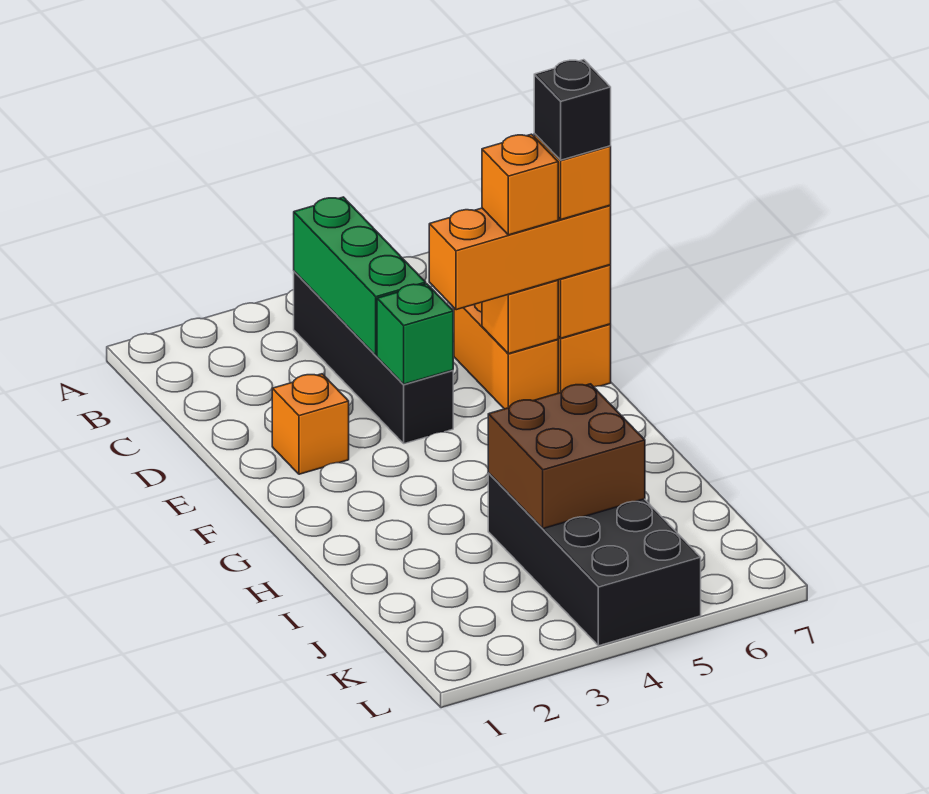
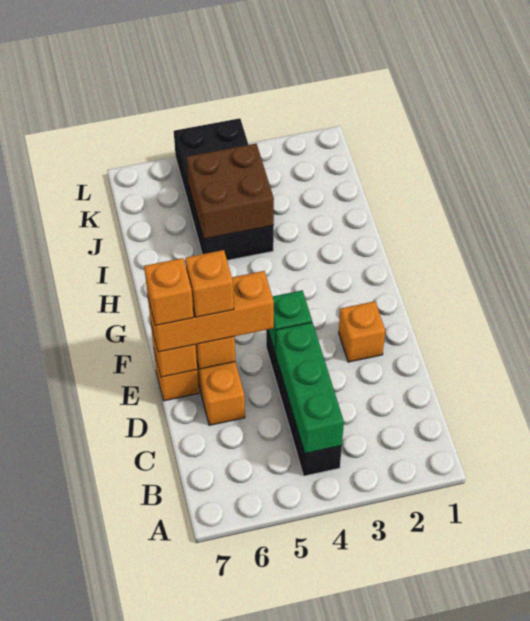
black 1x1 brick [534,60,611,160] -> none

